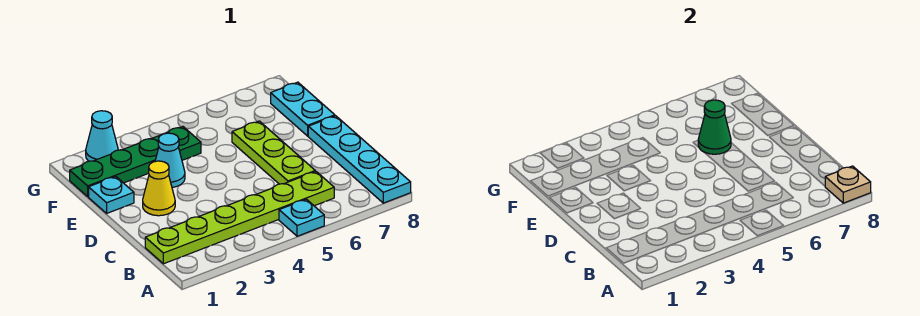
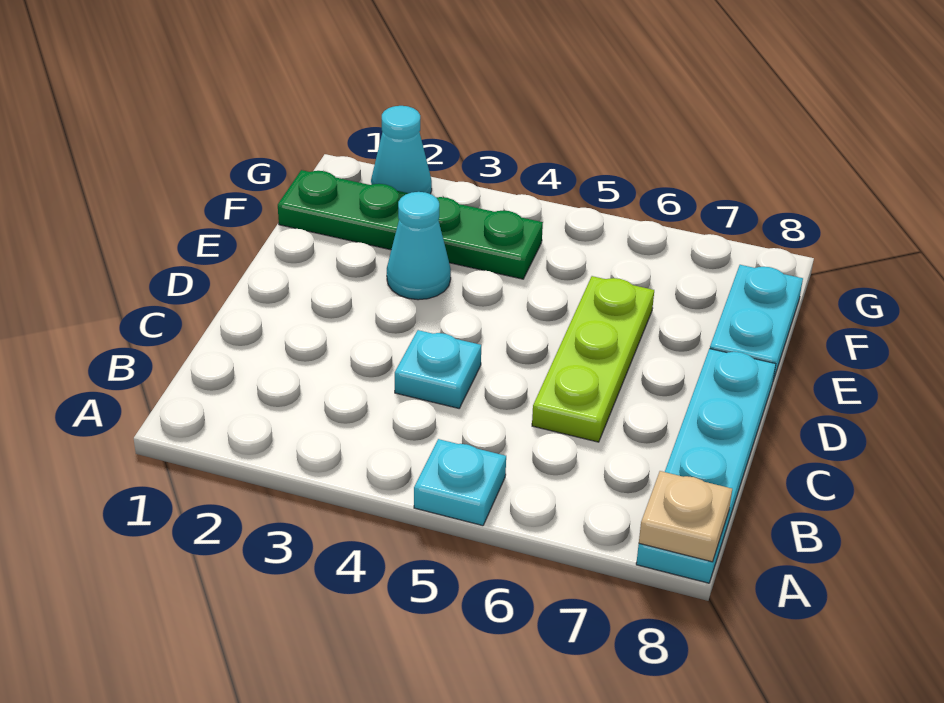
lime 1x6 plate [145,171,334,264] -> none
yellow 1x1 cone [143,161,175,216] -> none
cyan 1x1 plate [89,176,134,213] -> cyan 1x1 plate moved to [395,330,481,408]
green 1x1 cone [698,100,731,154] -> none

